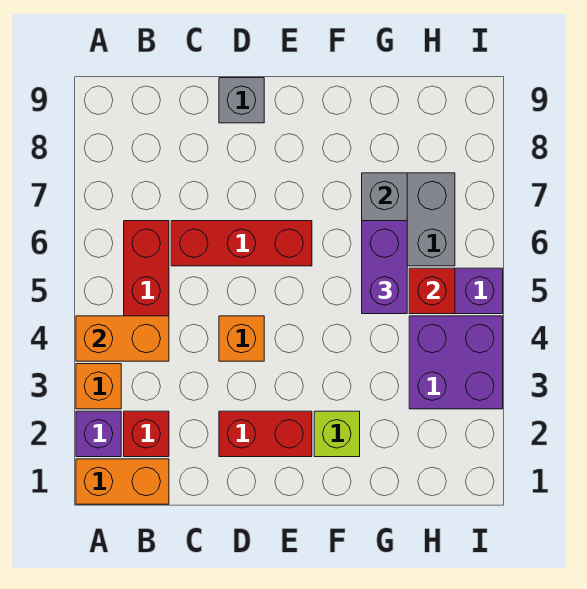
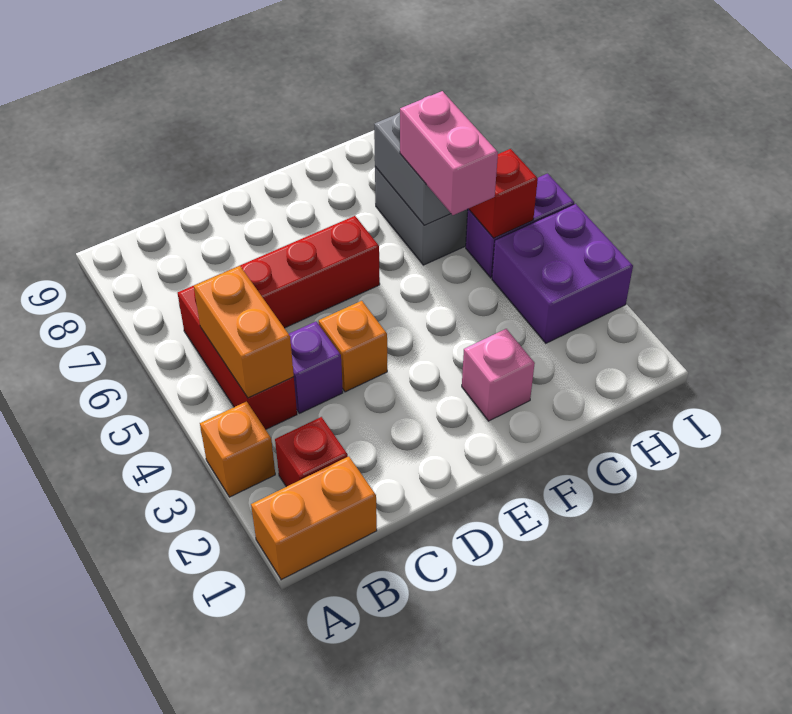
purple 1x1 brick [76,411,121,457] -> purple 1x1 brick moved to [289,322,343,413]
orange 1x2 brick [76,316,169,361] -> orange 1x2 brick turned to [194,266,294,398]
red 1x2 brick [219,411,312,457] -> none
grey 1x1 brick [219,78,264,123] -> none
lime 1x1 brick [314,411,360,457] -> pink 1x1 brick [462,329,535,421]
purple 1x2 brick [362,221,407,314] -> pink 1x2 brick [400,91,498,215]

